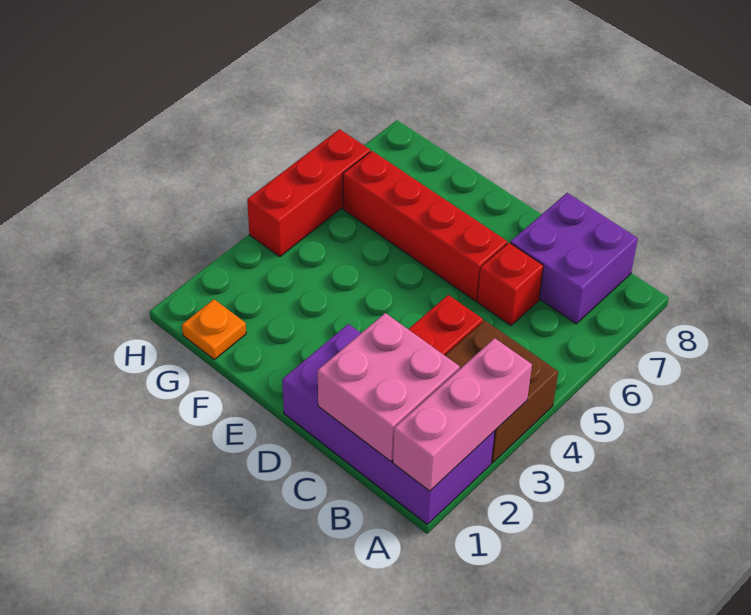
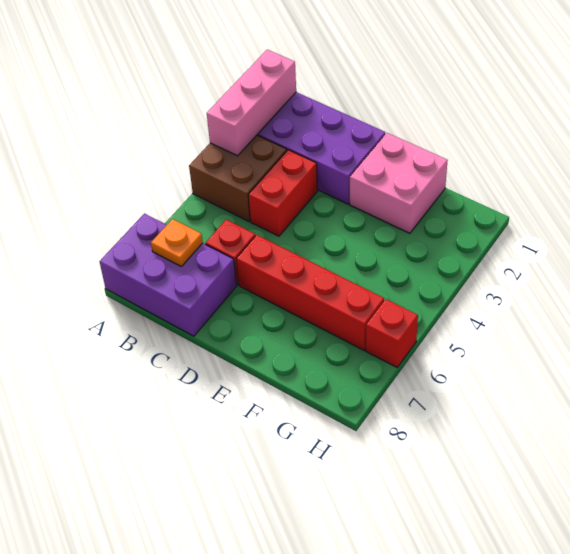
pink 2x2 brick [318,313,460,461] -> pink 2x2 brick moved to [350,133,448,233]
purple 2x2 brick [510,193,638,324] -> purple 2x3 brick [100,213,236,336]
orange 1x1 plate [182,299,246,359] -> orange 1x1 plate moved to [151,219,203,266]
red 1x3 brick [247,129,370,257] -> red 1x1 brick [366,299,418,367]

